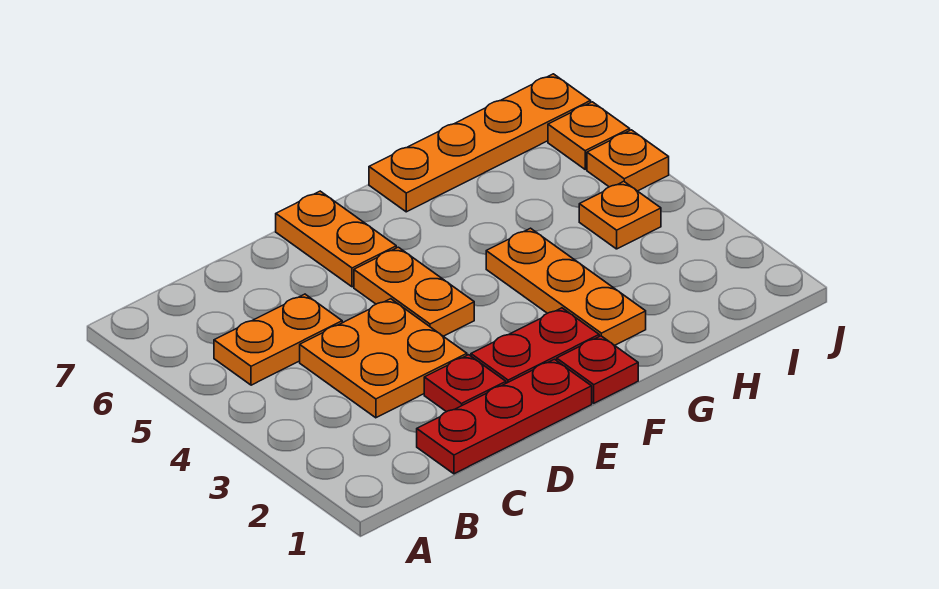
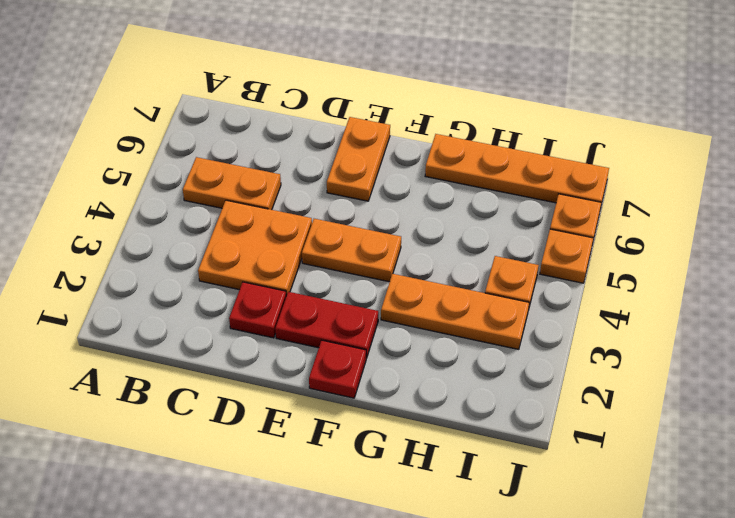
red 1x3 plate [417,359,592,474] -> none
orange 1x2 plate [354,247,474,336] -> orange 1x2 plate turned to [302,219,401,282]
orange 1x3 plate [486,228,646,345] -> orange 1x3 plate turned to [381,274,529,349]

